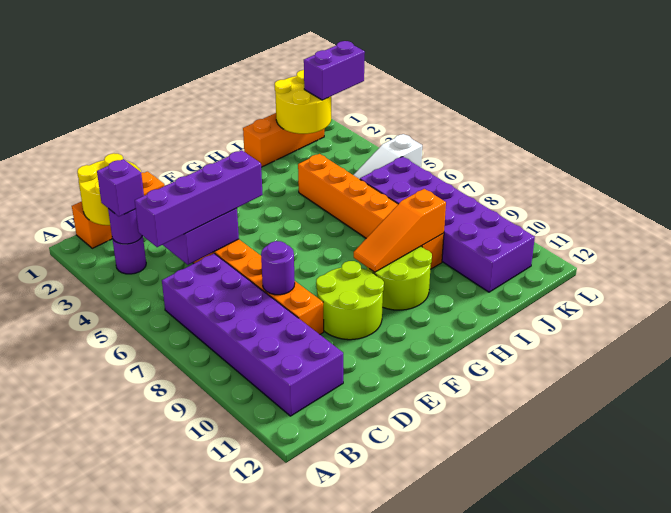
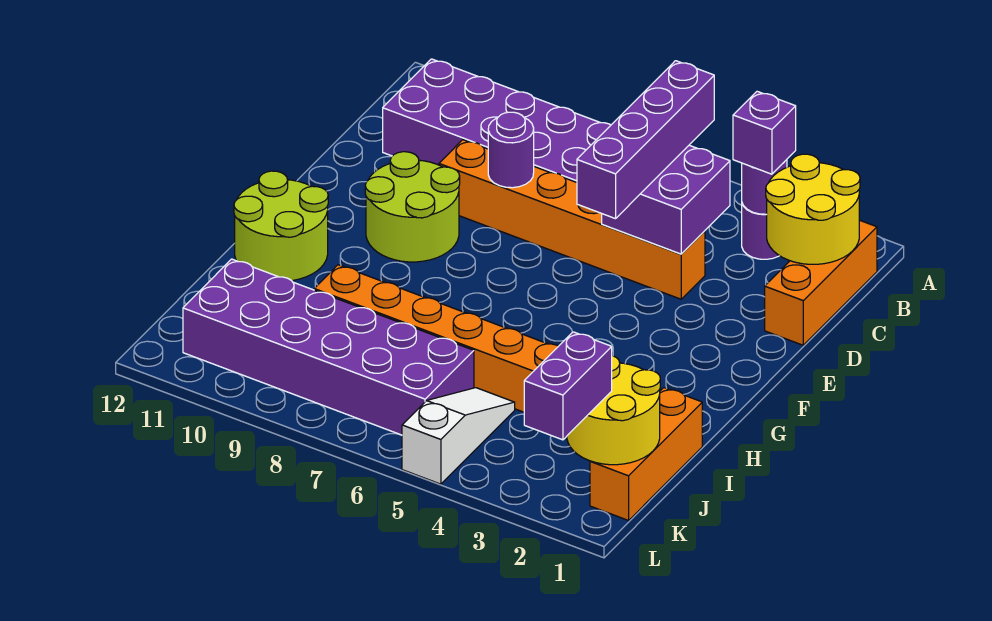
lime 2x2 round brick [367,246,432,310] -> lime 2x2 round brick moved to [234,171,328,281]
orange 1x3 slope [354,189,446,272] -> none

